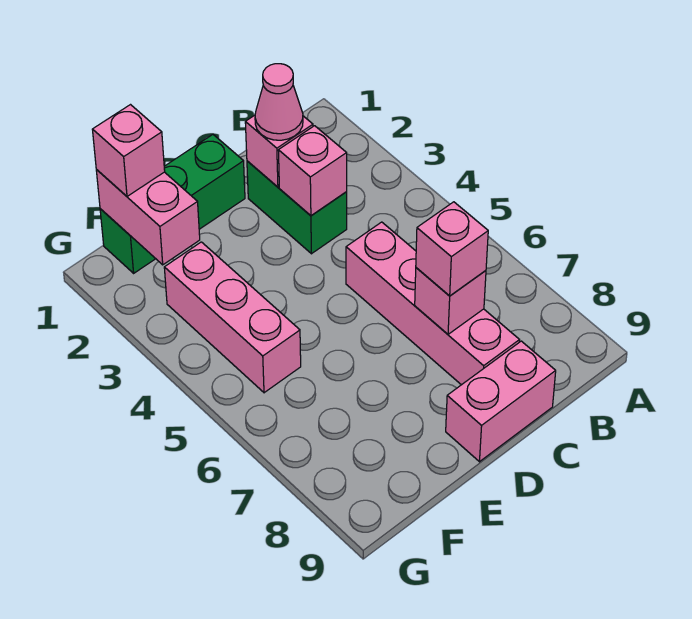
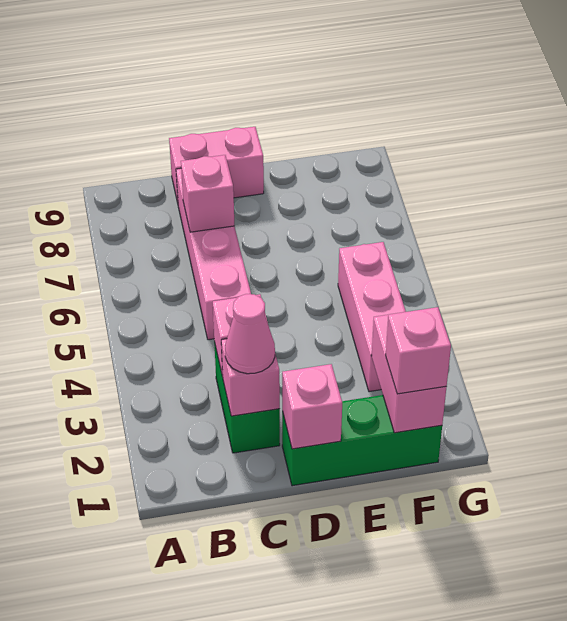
pink 1x1 brick [416,202,488,296] -> pink 1x1 brick moved to [282,364,342,449]

